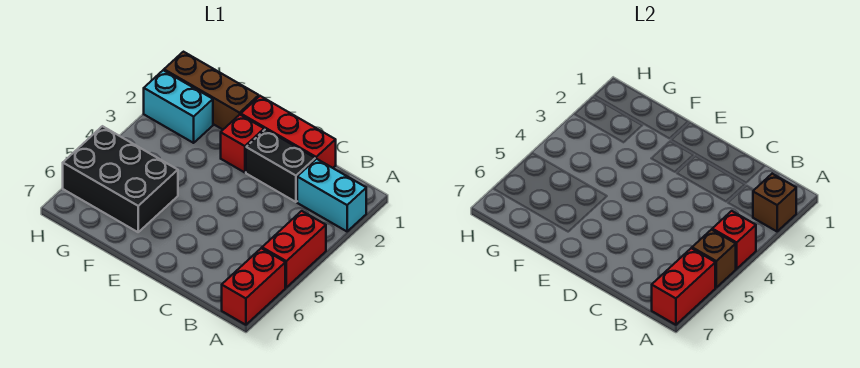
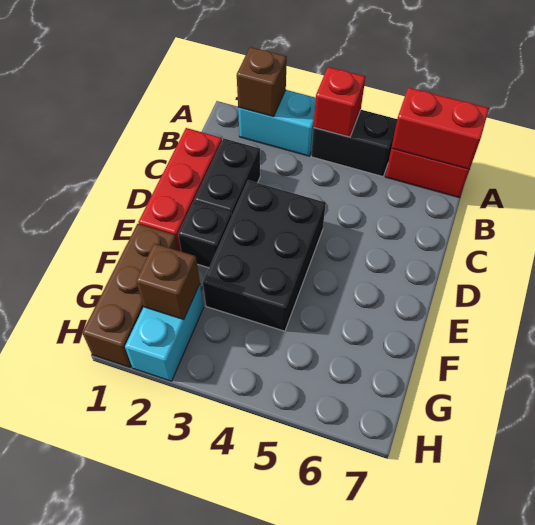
cyan 1x2 brick [297,159,366,231] -> cyan 1x2 brick turned to [238,90,316,156]
red 1x2 brick [262,211,326,287] -> black 1x2 brick [311,110,397,177]
brown 1x1 brick [692,230,736,287] -> brown 1x1 brick moved to [136,243,200,319]
red 1x1 brick [221,115,264,173] -> black 1x1 brick [178,202,232,268]
black 2x3 brick [63,126,178,232] -> black 2x3 brick moved to [203,180,326,331]

